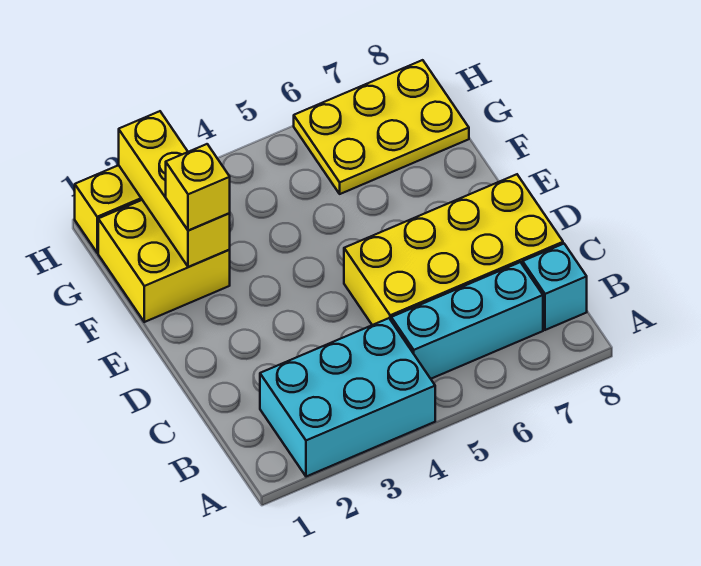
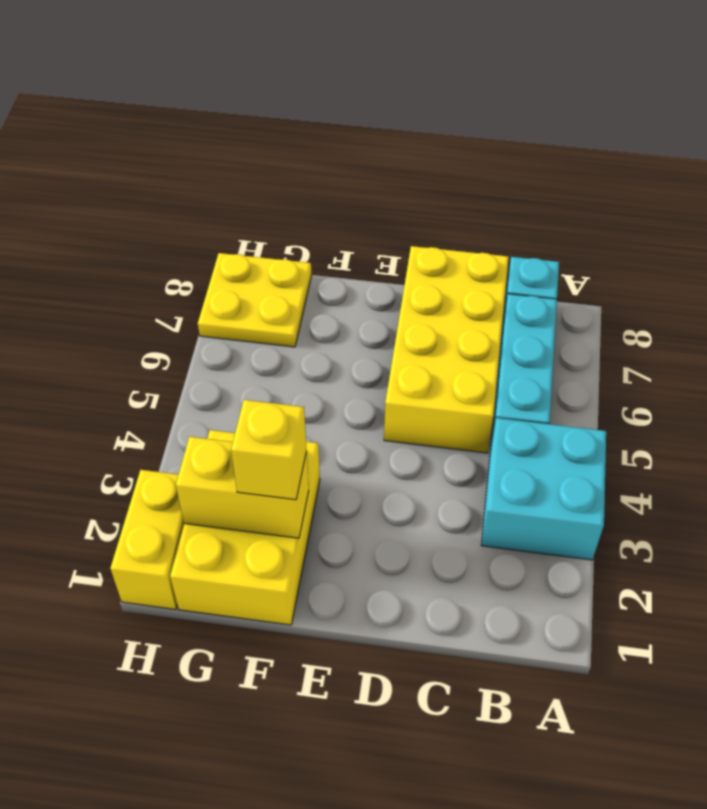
cyan 2x3 brick [260,318,435,477] -> cyan 2x2 brick [481,418,606,560]
yellow 2x2 brick [98,200,230,322] -> yellow 2x3 brick [170,430,320,625]
yellow 1x3 brick [119,111,230,267] -> yellow 1x2 brick [176,437,309,538]
yellow 2x3 plate [294,60,469,194] -> yellow 2x2 plate [198,253,312,347]

